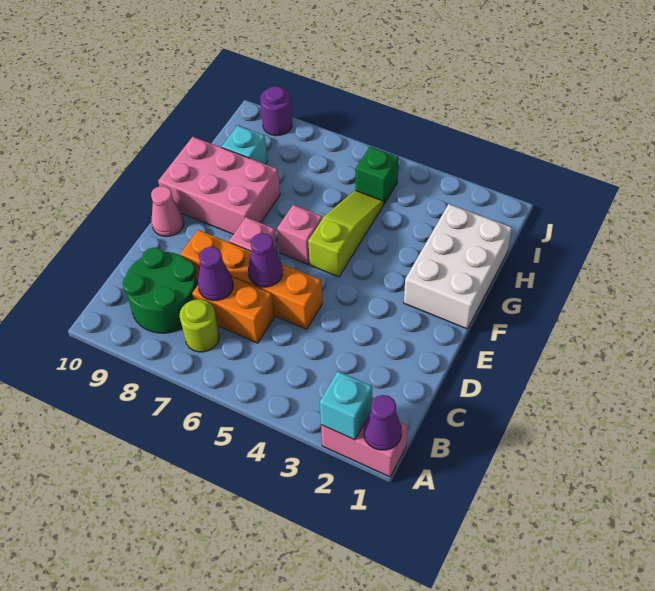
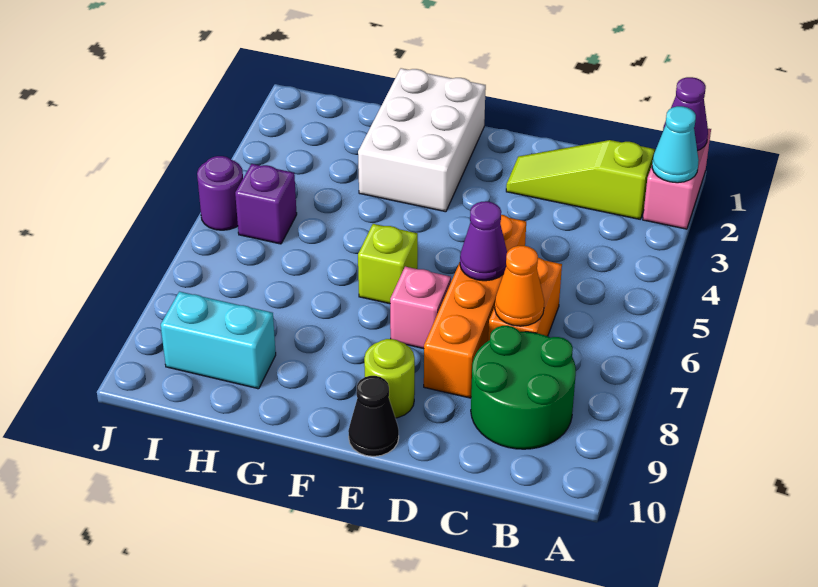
cyan 1x1 brick [320,371,372,440] -> cyan 1x1 cone [652,106,699,183]
lime 1x1 round brick [180,299,219,352] -> lime 1x1 round brick moved to [364,339,415,418]
purple 1x1 cone [198,247,233,301] -> orange 1x1 cone [495,246,544,326]
pink 1x1 cone [151,186,184,236] -> black 1x1 cone [348,376,399,456]
white 2x3 brick [404,204,512,329] -> white 2x3 brick turned to [358,68,486,212]
lime 1x3 slope [308,190,383,277] -> lime 1x3 slope moved to [506,140,655,219]
pink 1x1 brick [277,205,322,264] -> lime 1x1 brick [358,224,418,304]
pink 2x3 brick [158,137,280,234] -> none
cyan 1x1 brick [222,126,268,164] -> cyan 1x2 brick [161,292,276,389]
green 1x1 brick [356,147,399,204] -> purple 1x1 brick [235,164,297,244]
purple 1x1 round brick [260,86,292,136] -> purple 1x1 round brick moved to [197,156,243,230]

